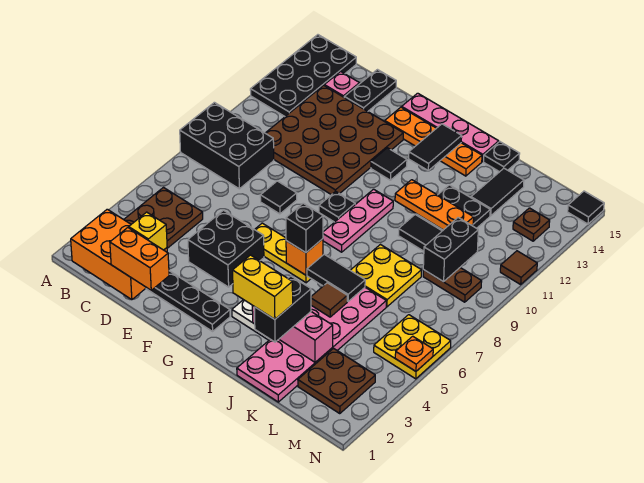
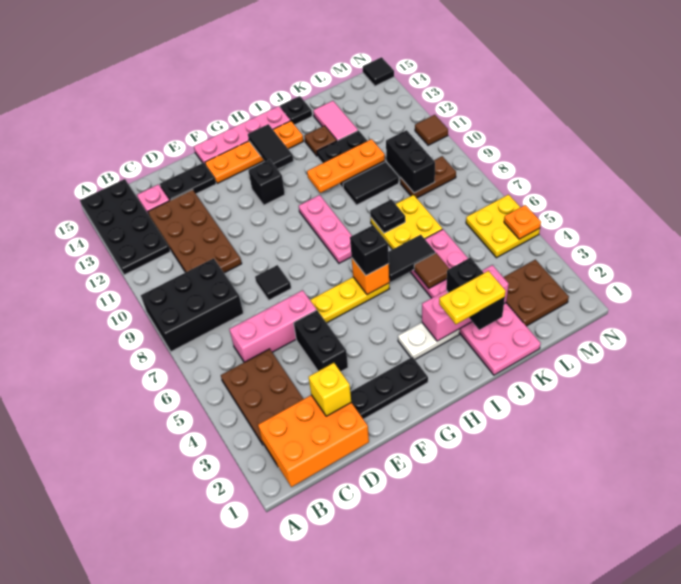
none -> pink 1x3 brick [229,290,316,362]
brown 4x4 plate [266,85,403,195] -> brown 2x4 plate [148,190,242,273]
orange 1x2 brick [110,228,169,290] -> none
black 1x2 plate [344,70,396,111] -> black 1x2 plate turned to [160,163,216,201]
black 2x2 brick [188,210,264,287] -> black 1x2 brick [294,310,348,372]
black 1x1 plate [319,191,355,222] -> black 1x1 plate moved to [370,199,405,233]
black 1x1 tile [371,148,407,180] -> black 1x1 brick [248,160,285,205]
yellow 1x2 brick [233,255,293,319] -> yellow 1x2 plate [439,271,506,324]
black 1x2 tile [471,168,524,216] -> pink 1x2 tile [313,101,358,141]
brown 1x1 plate [513,208,550,241] -> brown 1x1 plate moved to [304,126,337,156]

